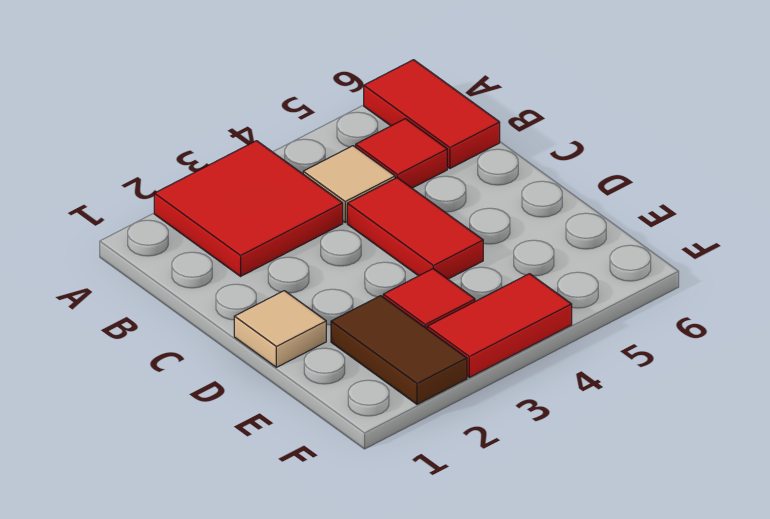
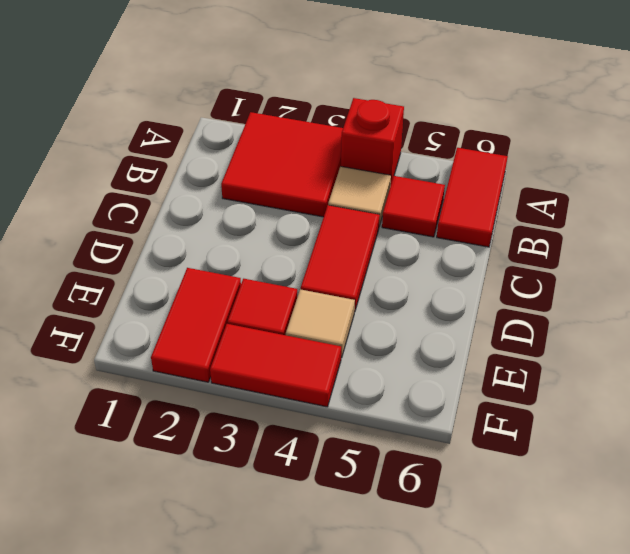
none -> red 1x1 brick [341,98,404,186]
tan 1x1 tile [234,291,326,367] -> tan 1x1 tile moved to [286,289,355,358]
brown 1x2 tile [331,296,467,404] -> red 1x2 tile [151,268,241,382]

